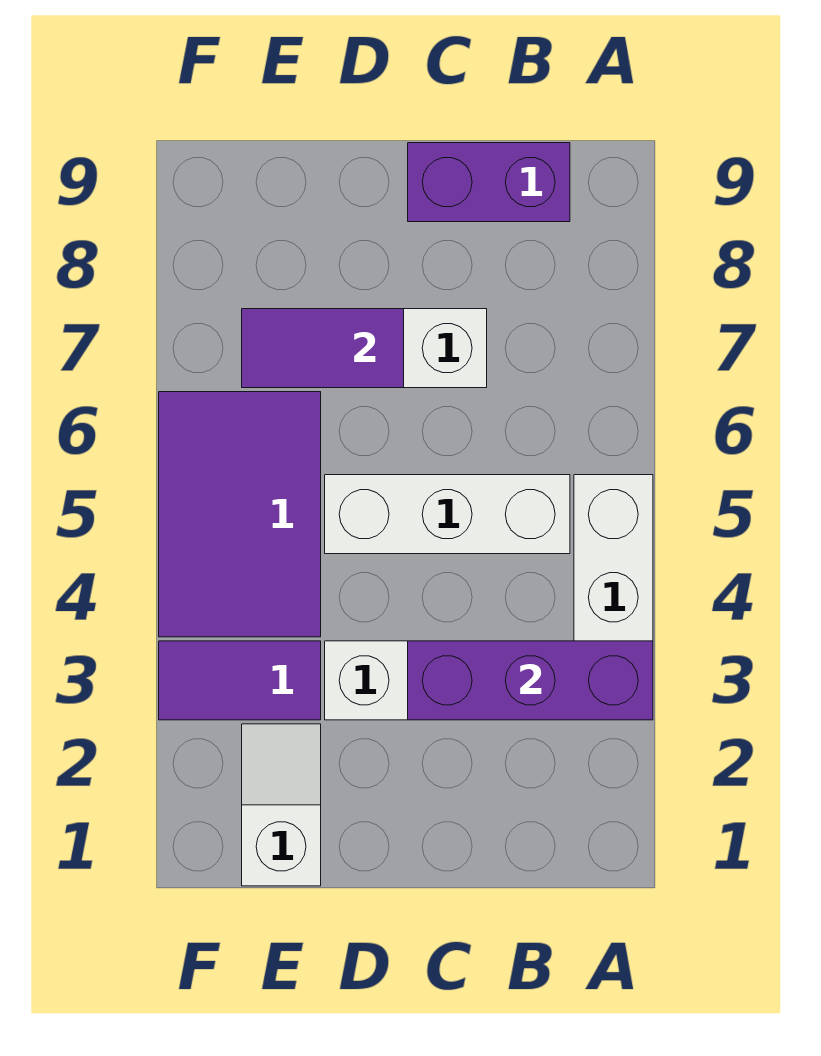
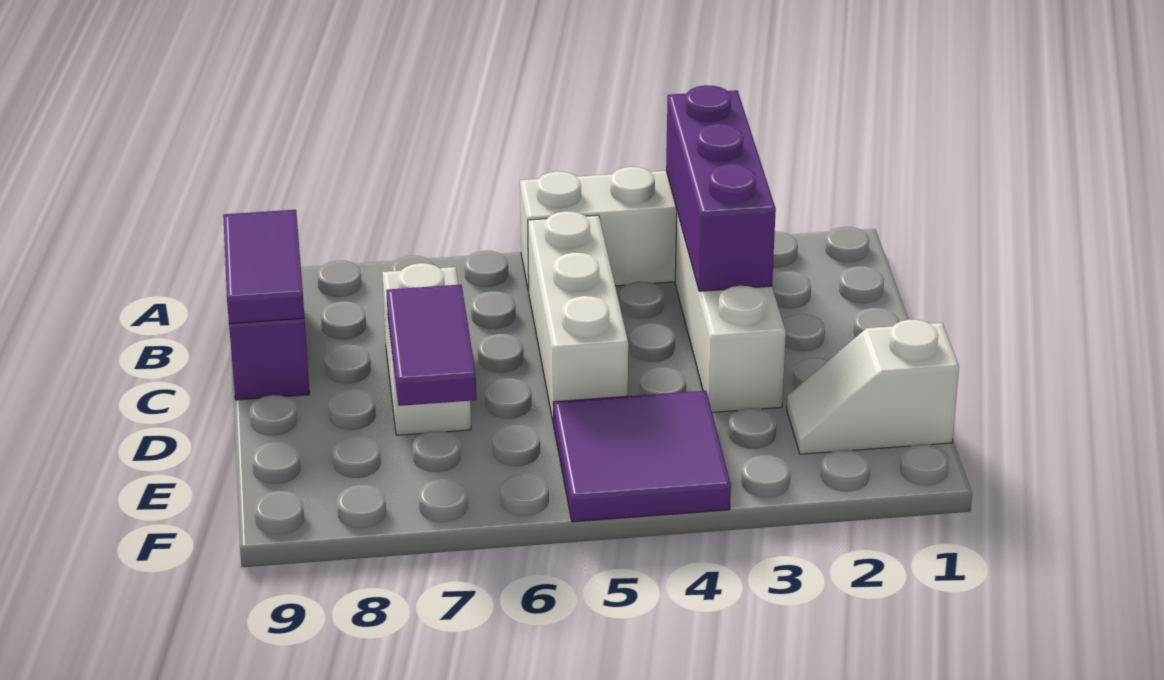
purple 1x2 tile [159,641,321,720] -> purple 1x2 tile moved to [223,210,304,323]
purple 2x3 tile [159,392,321,637] -> purple 2x2 tile [553,391,731,522]

